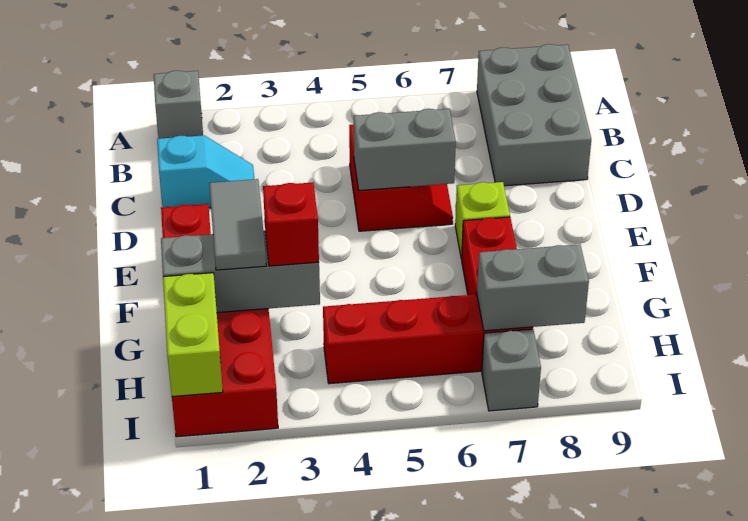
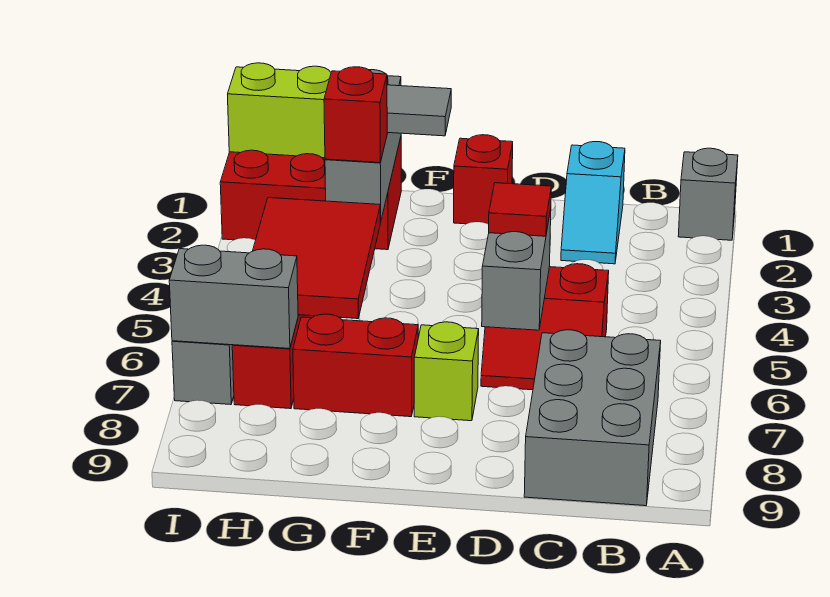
grey 2x3 brick [477,44,591,186] -> grey 2x3 brick turned to [524,330,661,506]
none -> red 1x1 tile [489,183,551,236]
none -> red 2x3 tile [253,198,380,319]
grey 1x2 brick [477,244,589,331] -> grey 1x2 brick turned to [169,245,298,349]

